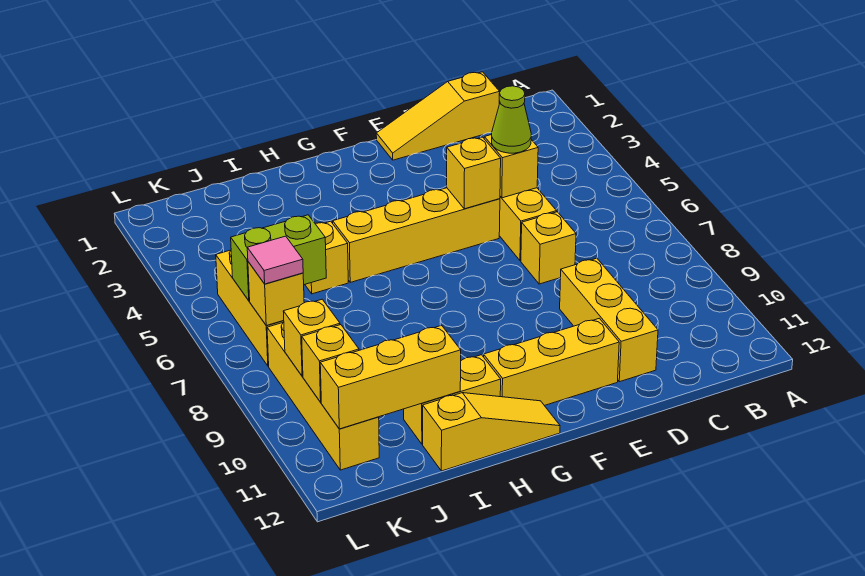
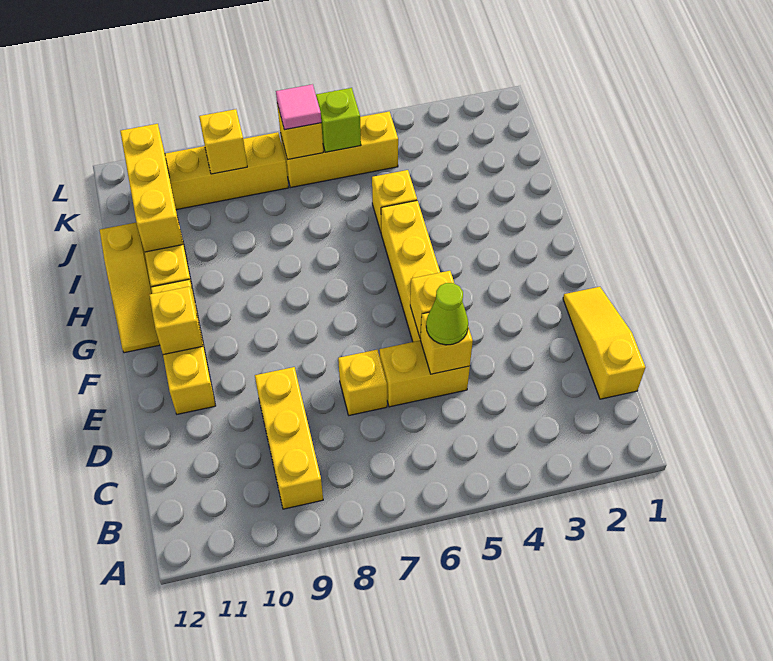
yellow 1x3 brick [560,258,658,382] -> yellow 1x3 brick turned to [255,367,323,509]
lime 1x2 brick [231,215,326,301] -> lime 1x1 brick [316,88,361,152]
yellow 1x1 brick [302,325,359,402] -> yellow 1x1 brick moved to [149,286,203,355]

